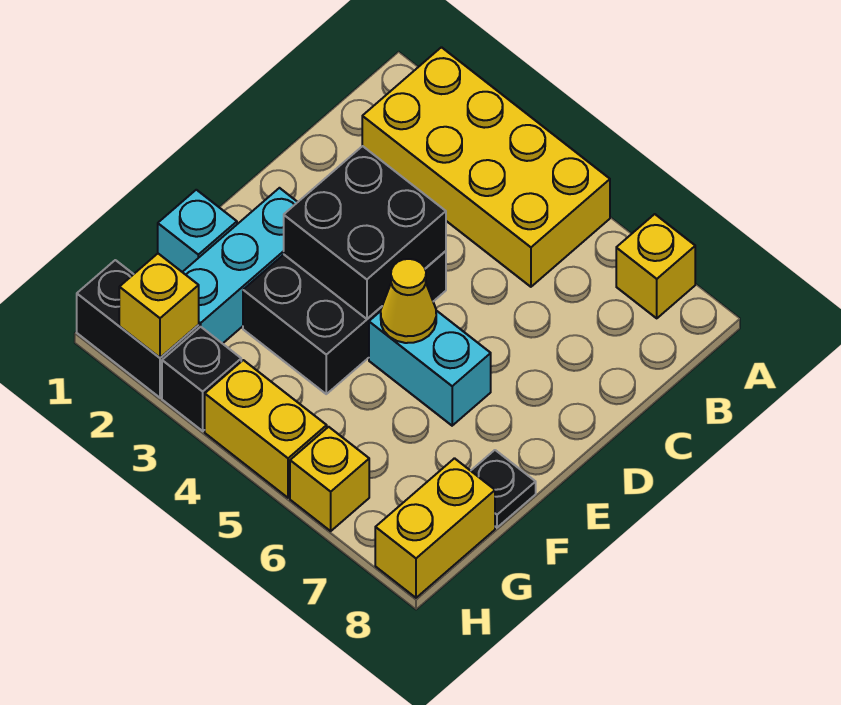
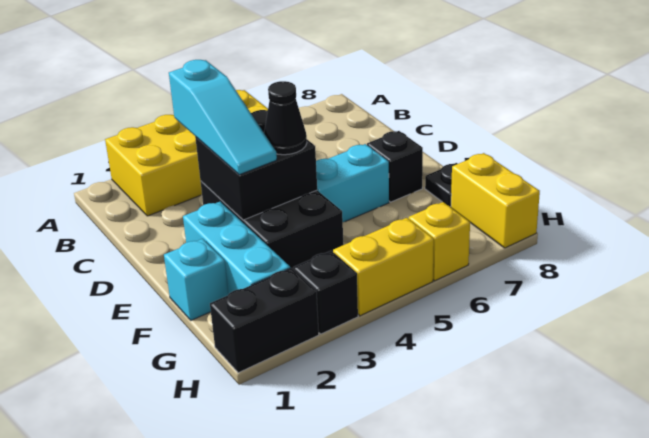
yellow 1x1 brick [616,214,695,318] -> none
none -> cyan 1x3 slope [169,60,277,175]
none -> black 1x1 cone [264,81,307,155]
yellow 1x1 cone [381,259,436,343] -> none
none -> black 1x1 brick [367,131,423,202]
yellow 1x1 brick [119,254,199,358] -> none

